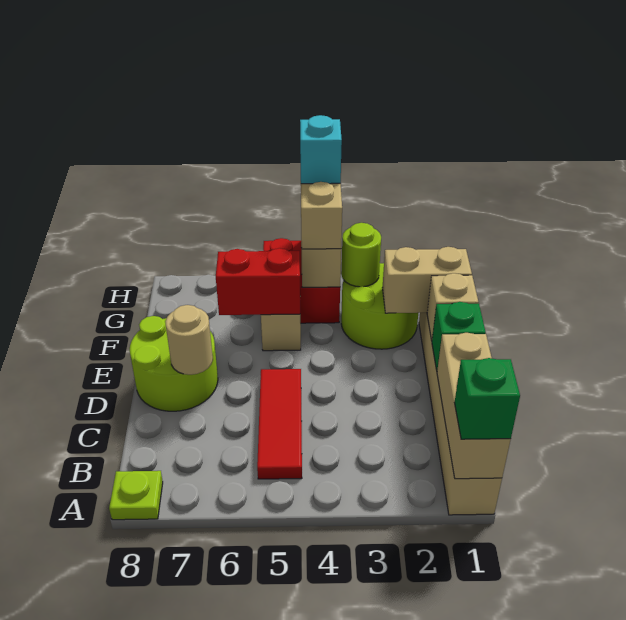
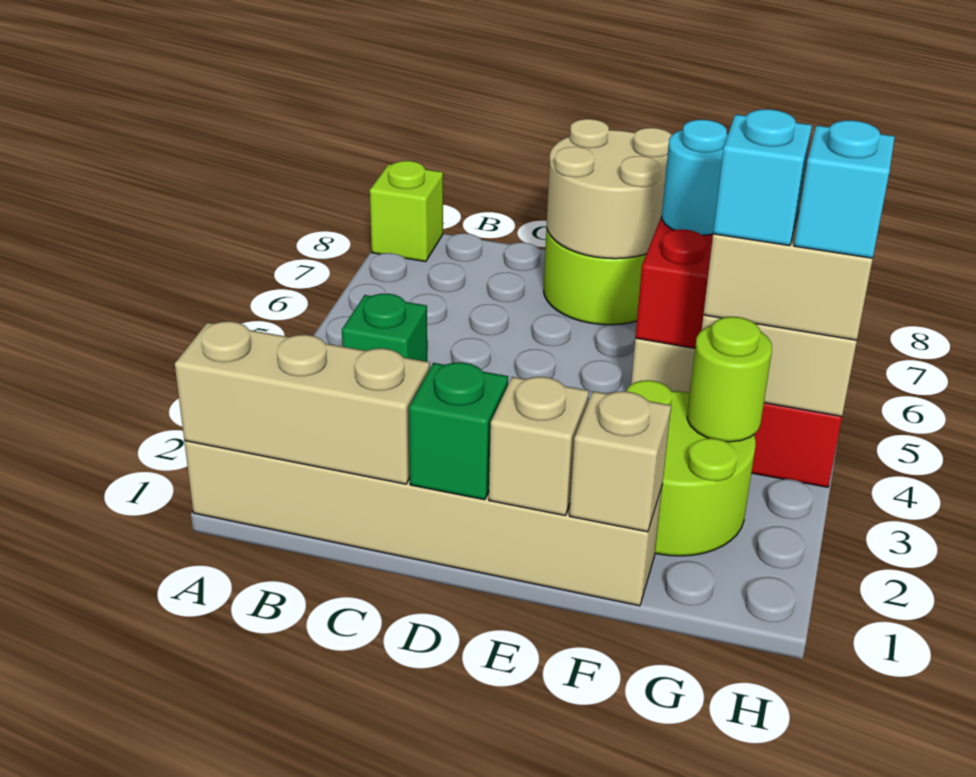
green 1x1 brick [454,358,520,439] -> green 1x1 brick moved to [342,294,427,362]
lime 1x1 plate [109,471,163,520] -> lime 1x1 brick [370,161,443,262]
red 1x3 tile [257,369,302,479] -> none
tan 1x1 round brick [165,305,213,375] -> tan 2x2 round brick [547,119,672,259]
tan 1x2 brick [382,247,472,313] -> tan 1x1 brick [569,391,671,532]
none -> cyan 1x1 round brick [662,120,728,235]
none -> cyan 1x1 brick [713,109,812,246]

